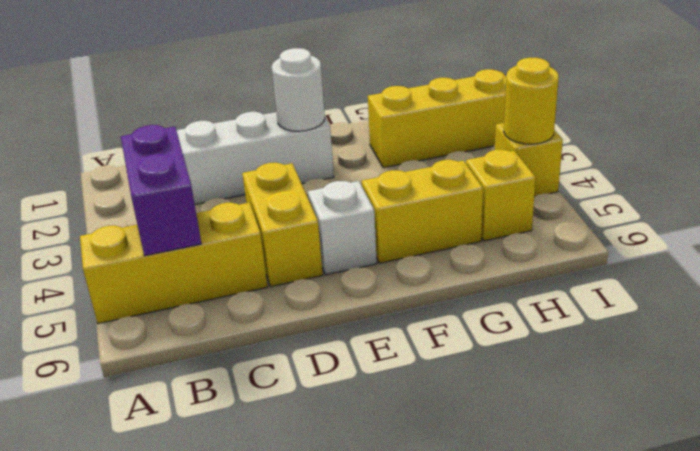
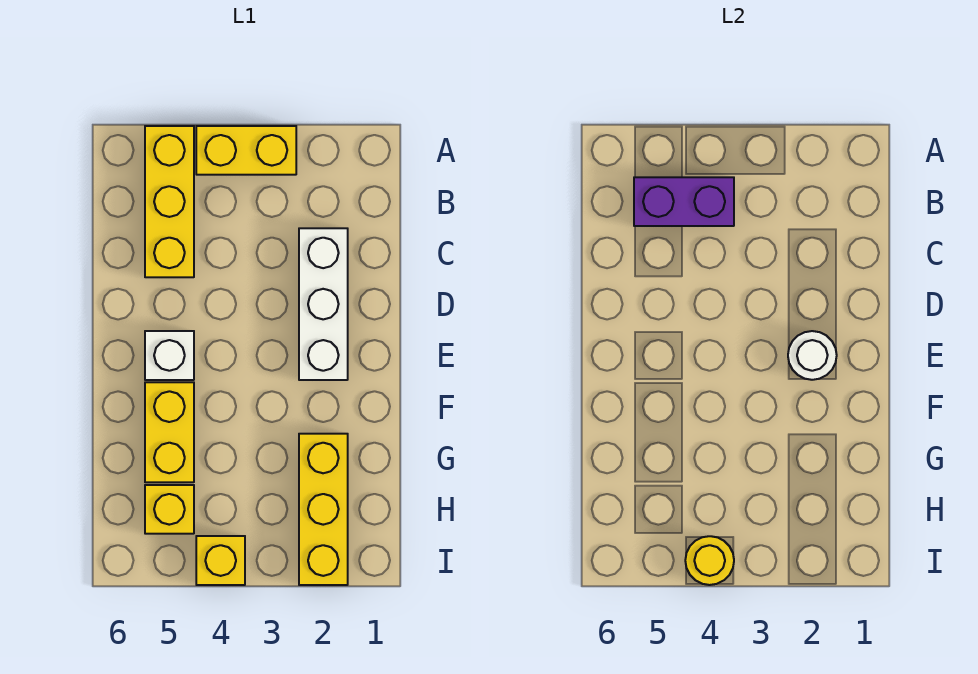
yellow 1x2 brick [242,163,323,287] -> yellow 1x2 brick moved to [196,126,296,175]

